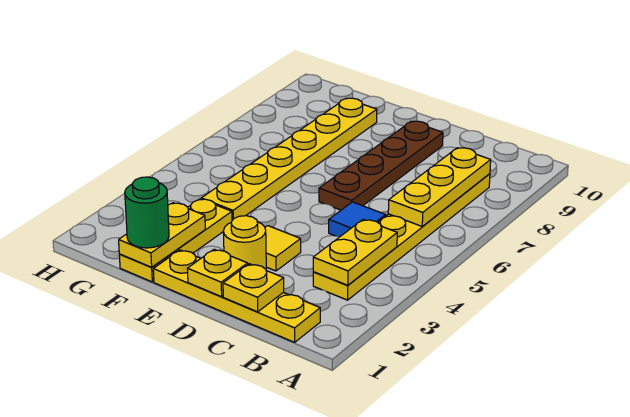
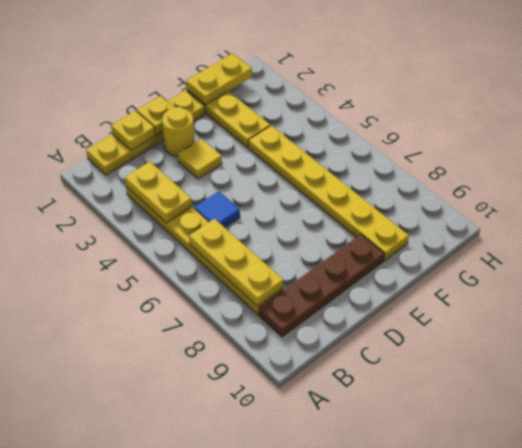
brown 1x4 plate [319,121,443,210] -> brown 1x4 plate turned to [259,234,384,337]
yellow 1x2 plate [119,203,205,267] -> yellow 1x2 plate turned to [186,53,252,105]
green 1x1 round brick [125,177,169,248] -> none

